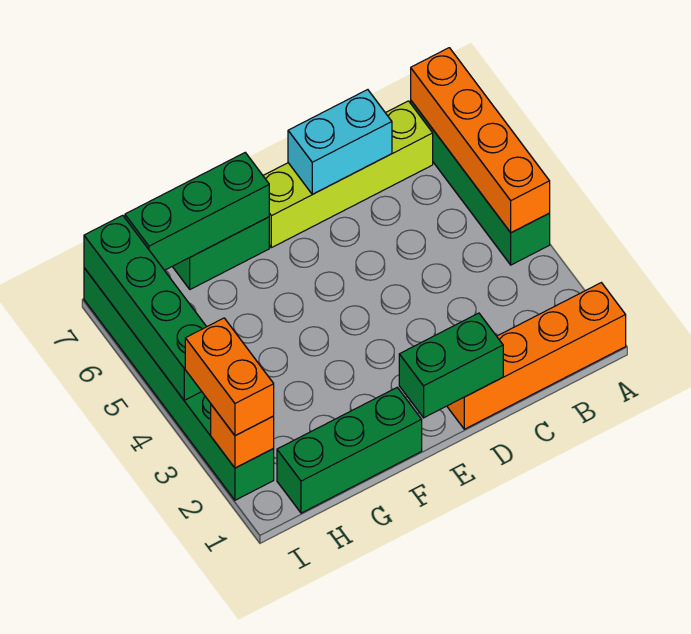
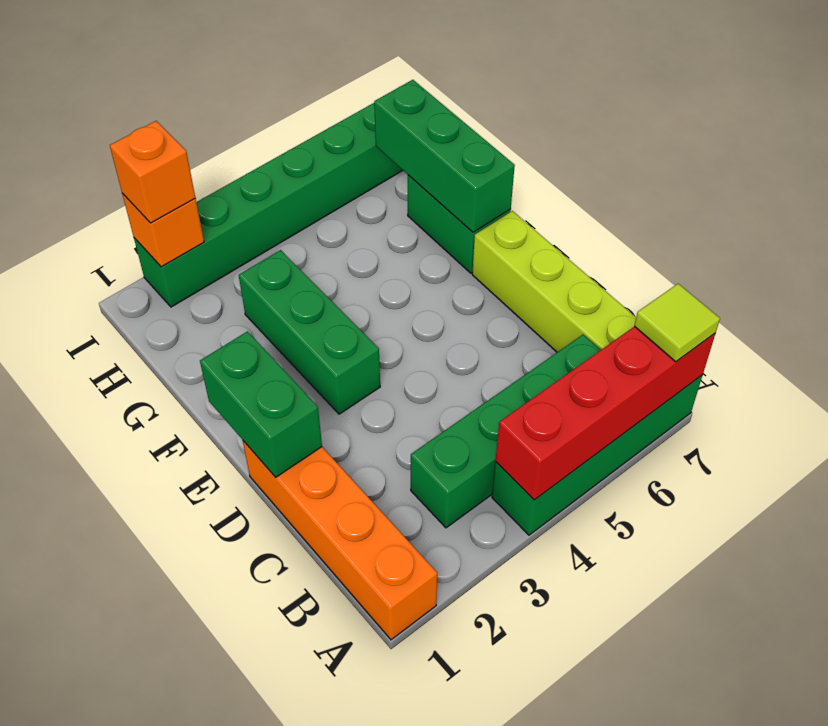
orange 1x4 brick [411,48,550,233] -> red 1x4 brick [496,326,716,500]
none -> lime 1x1 tile [634,284,720,362]
cyan 1x2 brick [288,90,392,194] -> none
green 1x3 brick [277,387,422,513] -> green 1x3 brick moved to [239,250,380,414]
orange 1x2 brick [185,318,274,436] -> orange 1x1 brick [110,121,195,223]
green 1x4 brick [84,215,206,400] -> green 1x4 brick moved to [411,335,600,528]

